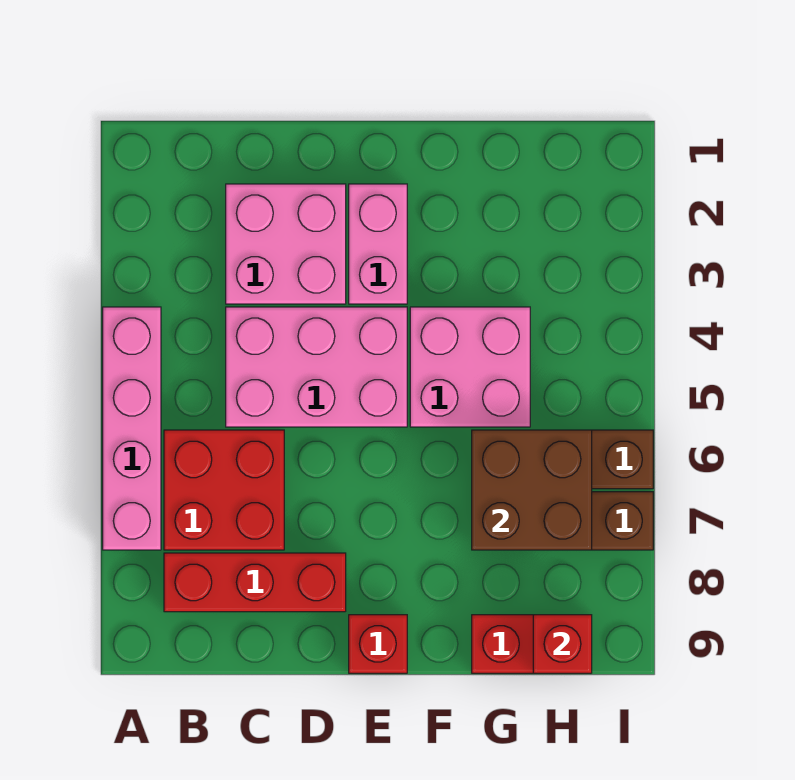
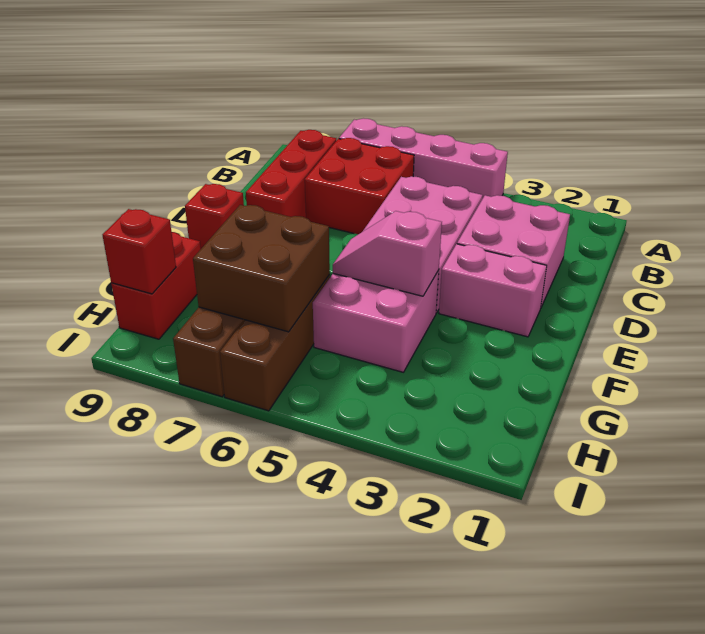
none -> pink 1x2 slope [333,211,442,296]

